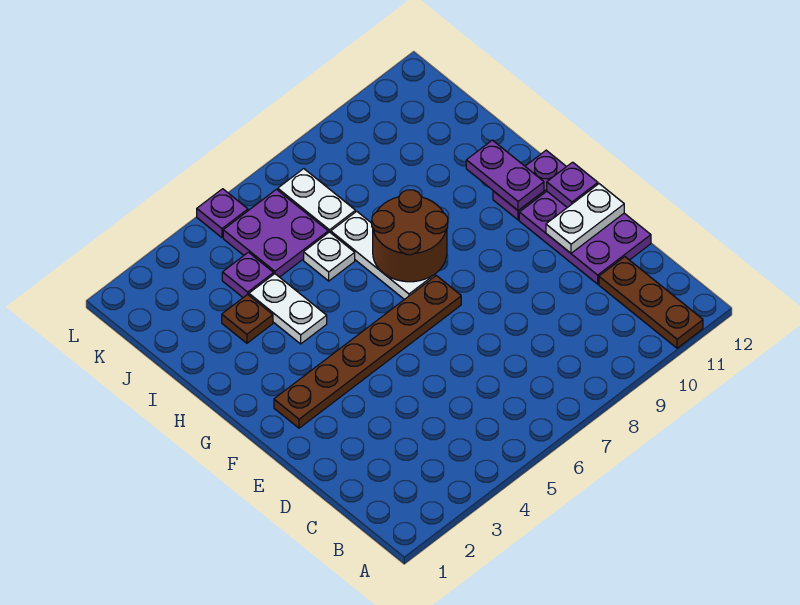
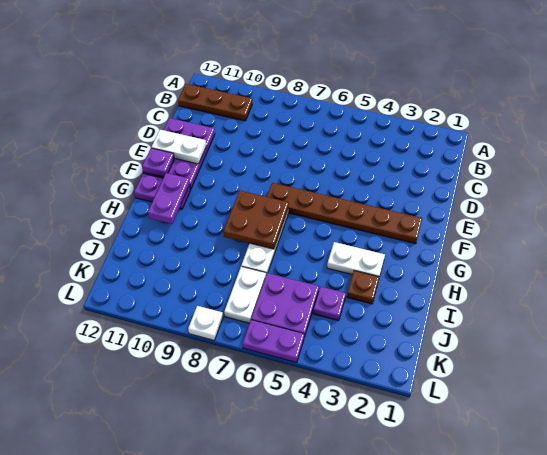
brown 1x3 plate [599,257,703,348] -> brown 1x3 plate turned to [178,84,252,121]
brown 2x2 round brick [372,190,448,282] -> brown 2x2 plate [223,191,289,249]
white 1x2 plate [249,274,327,344] -> white 1x2 plate turned to [327,242,385,277]
white 1x1 plate [304,232,355,281] -> white 1x1 plate moved to [188,306,223,340]
purple 1x1 plate [197,189,248,238] -> purple 1x2 plate [243,320,305,363]

